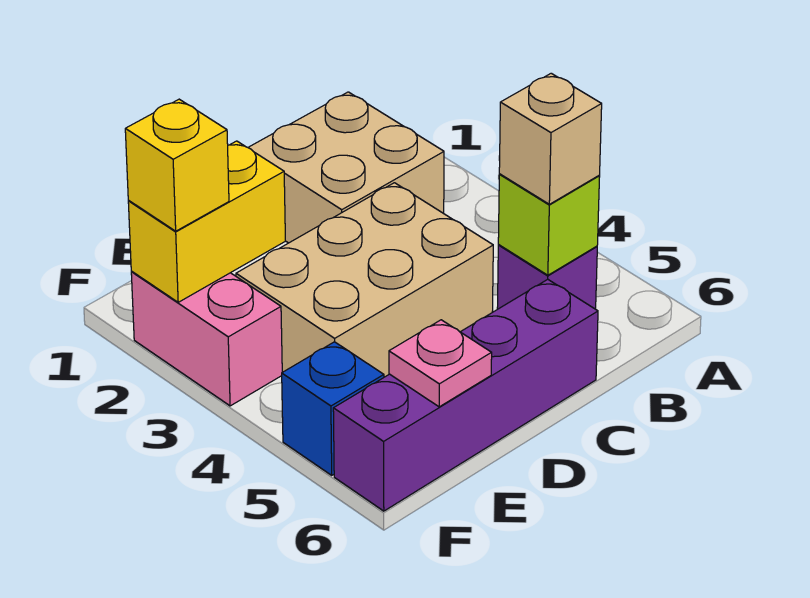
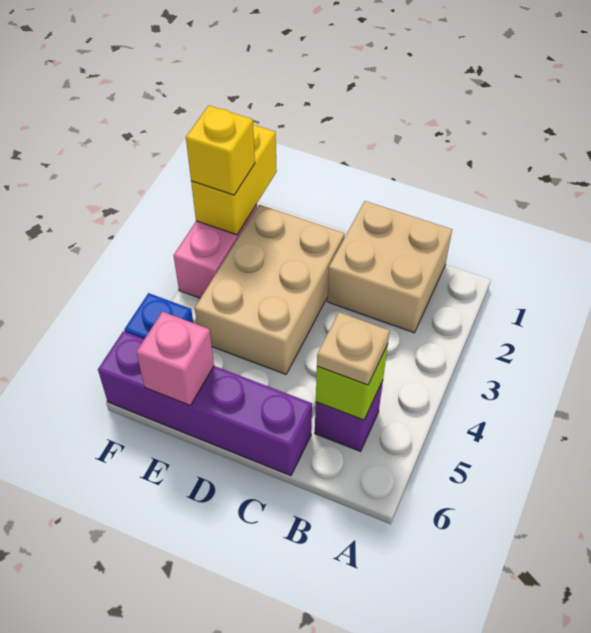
tan 1x1 brick [499,73,602,204] -> tan 1x1 plate [317,312,390,385]
tan 2x3 brick [236,183,493,377] -> tan 2x3 brick turned to [195,205,345,374]
yellow 1x2 brick [128,141,285,302] -> yellow 1x2 brick turned to [191,124,277,235]
pink 1x1 plate [389,320,492,407] -> pink 1x1 brick [136,312,214,405]

